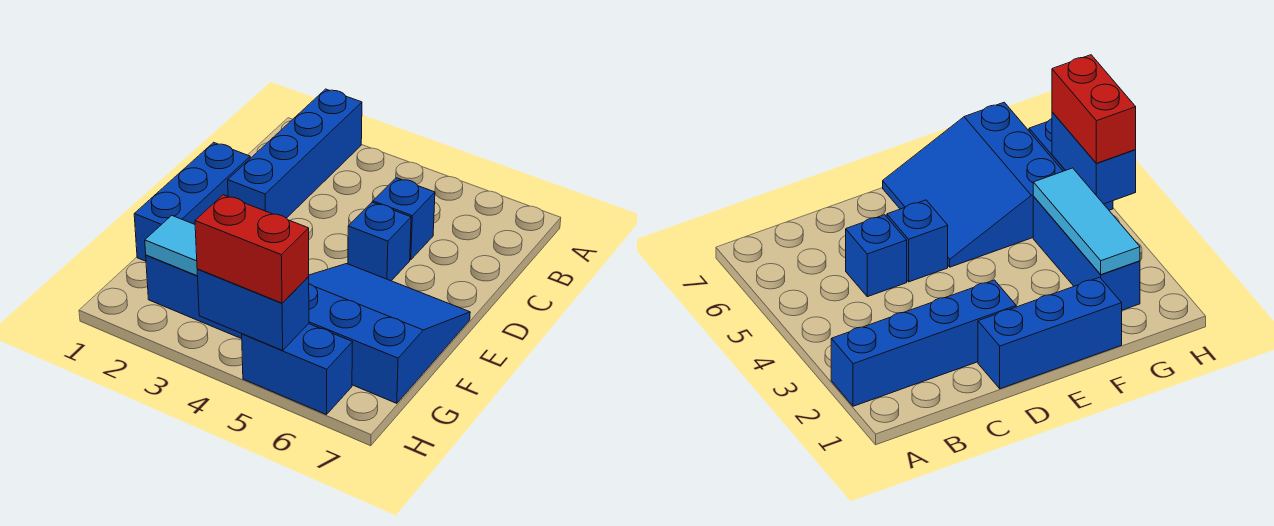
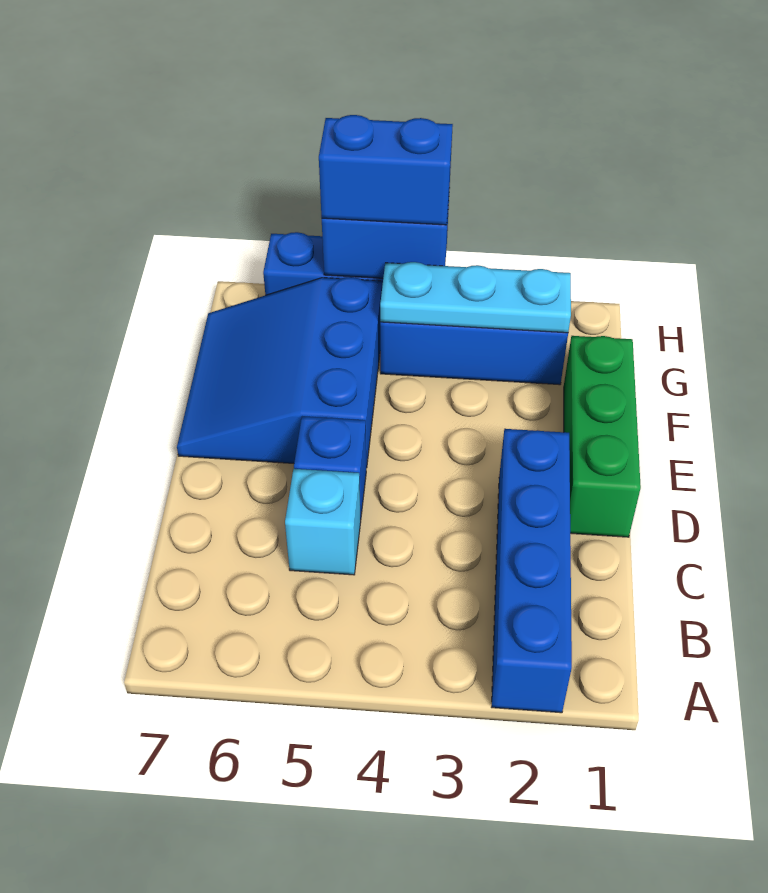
blue 1x1 brick [373,178,435,260] -> cyan 1x1 brick [285,469,361,575]
blue 1x3 brick [134,142,250,261] -> green 1x3 brick [564,336,641,537]
blue 3x3 slope [308,264,470,403] -> blue 3x3 slope turned to [177,277,382,468]
cyan 1x3 tile [145,215,197,276] -> cyan 1x3 plate [380,262,571,333]
red 1x2 brick [195,195,309,303] -> blue 1x2 brick [319,115,453,225]

